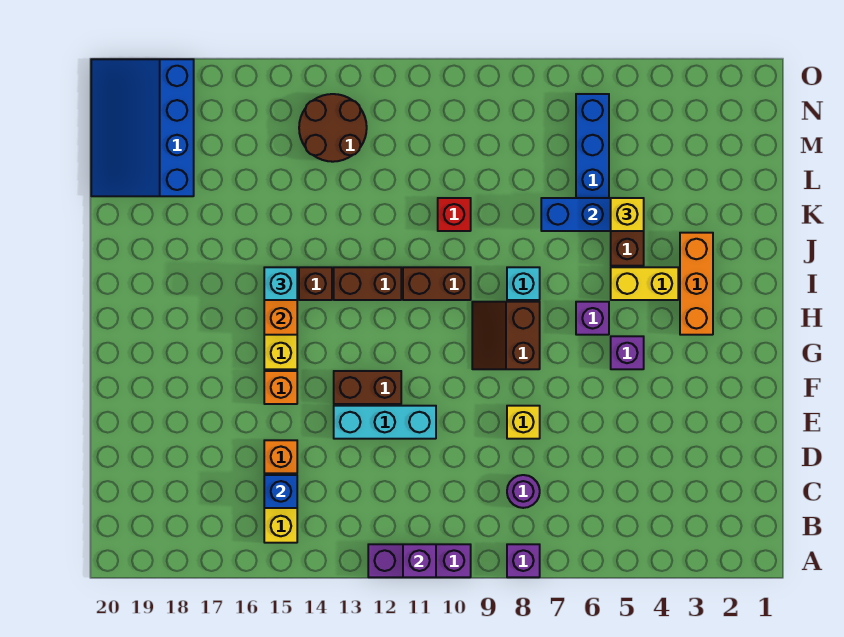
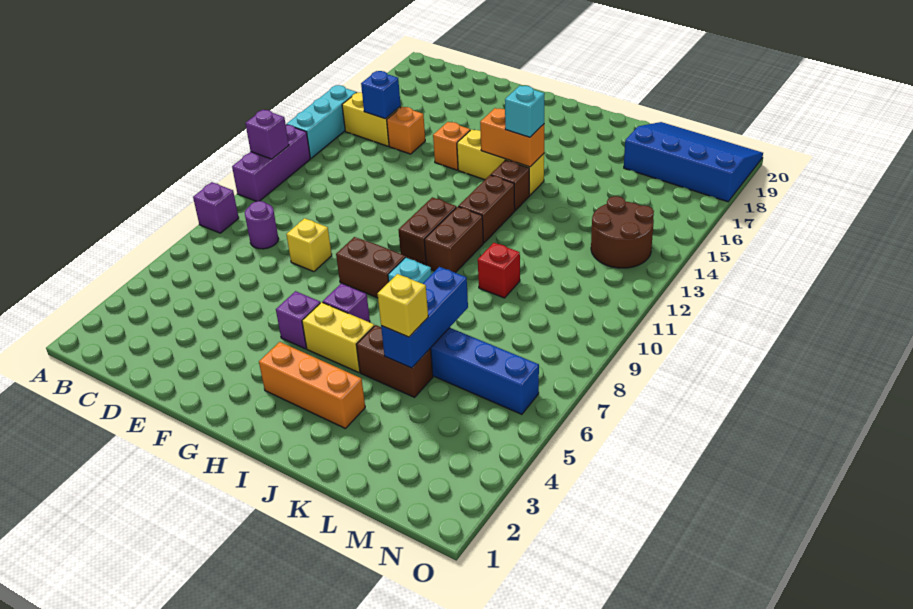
cyan 1x3 brick [334,406,436,439] -> cyan 1x3 brick moved to [287,85,356,158]
brown 1x2 brick [334,371,401,404] -> brown 1x2 brick moved to [398,197,456,265]
yellow 1x2 brick [611,267,678,300] -> yellow 1x2 brick turned to [302,302,374,373]

